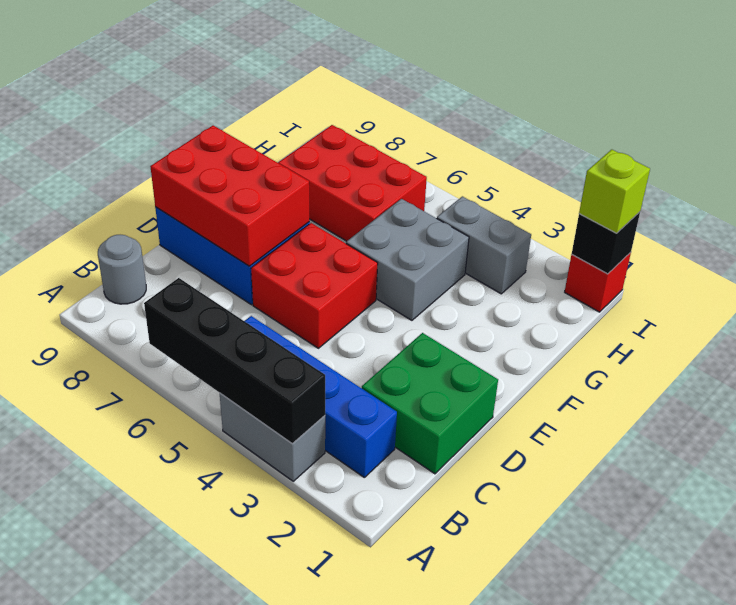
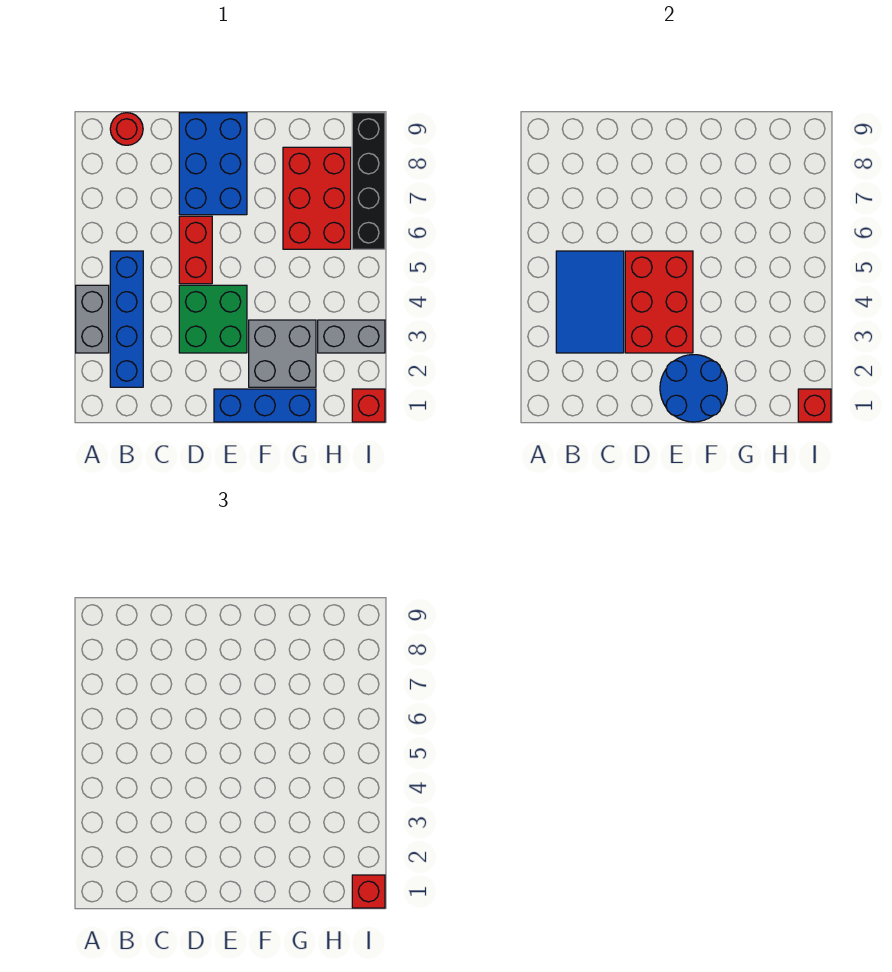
black 1x4 brick [144,278,325,444] -> black 1x4 brick moved to [352,113,385,249]
none -> blue 2x3 tile [556,251,624,353]
grey 1x1 round brick [98,235,146,304] -> red 1x1 round brick [110,113,143,145]
green 2x2 brick [362,333,498,474] -> green 2x2 brick moved to [179,285,247,353]
red 2x2 brick [251,223,378,348] -> red 1x2 brick [179,216,212,284]
red 2x3 brick [150,126,310,266] -> red 2x3 brick moved to [625,251,693,353]
none -> blue 1x3 brick [214,389,316,422]
none -> blue 2x2 round brick [660,355,727,422]
grey 2x2 brick [346,199,469,320] -> grey 2x2 brick moved to [249,320,316,387]
grey 1x2 brick [437,196,531,294] -> grey 1x2 brick turned to [318,320,385,353]
black 1x1 brick [572,212,640,274] -> red 1x1 brick [798,389,831,422]
lime 1x1 brick [579,150,650,233] -> red 1x1 brick [352,875,385,908]

